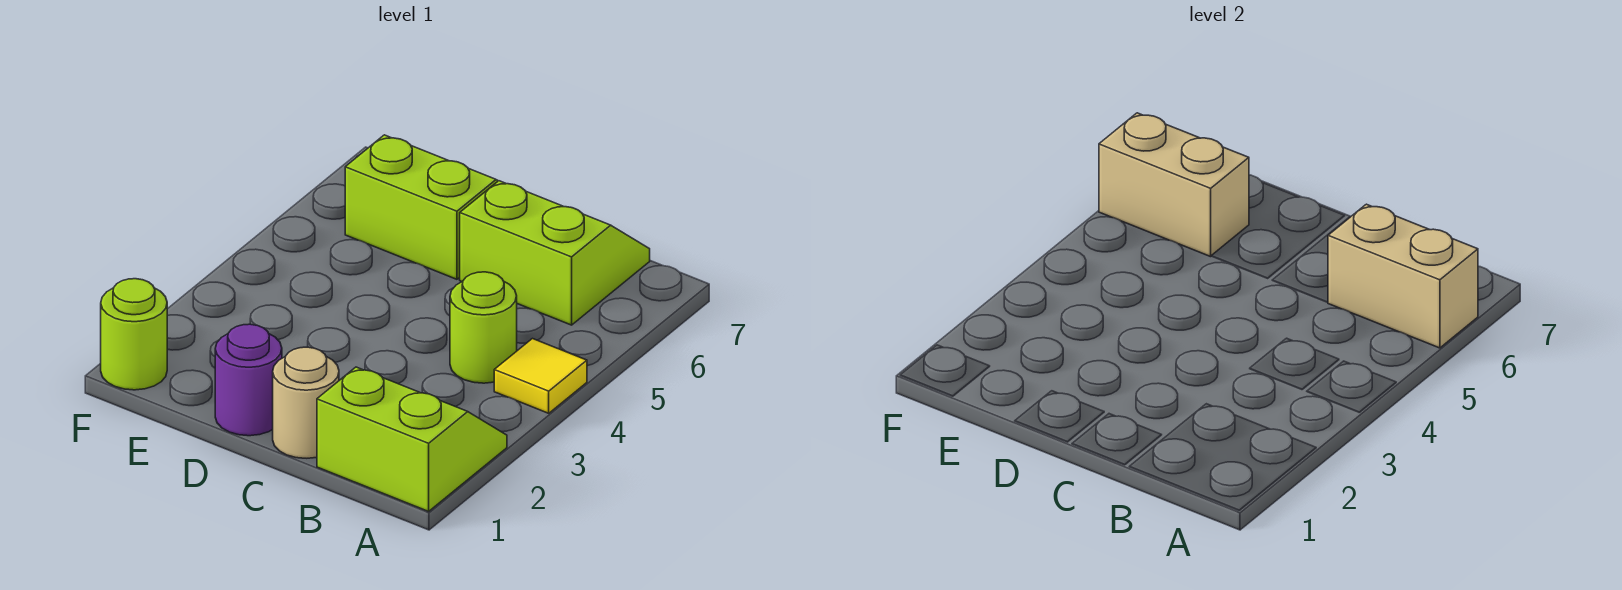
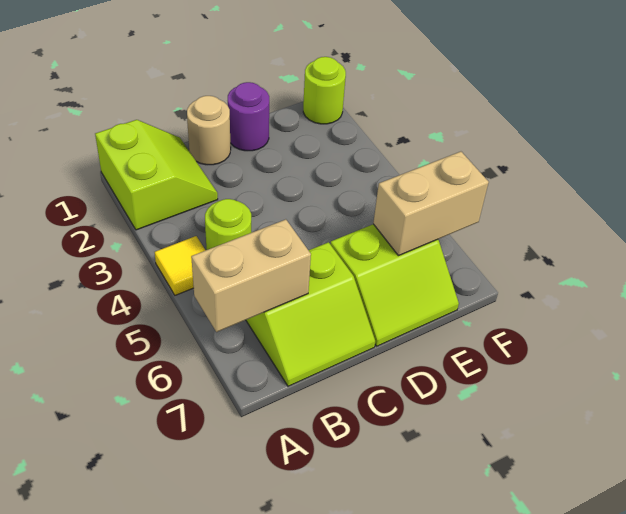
lime 2x2 slope [317,367,507,511] -> lime 2x2 slope turned to [95,120,218,230]

